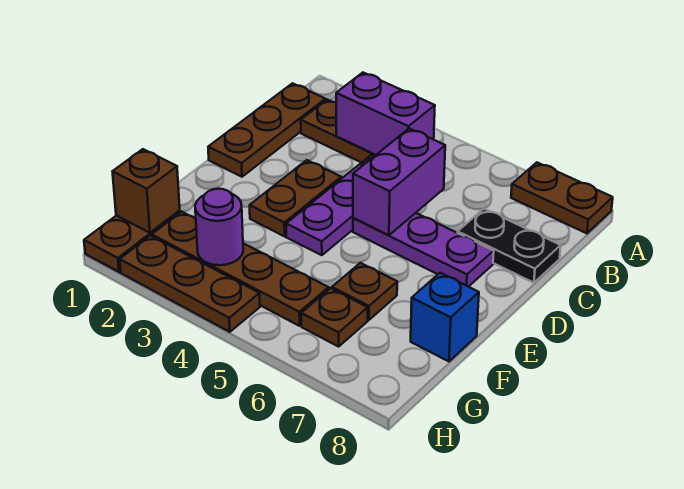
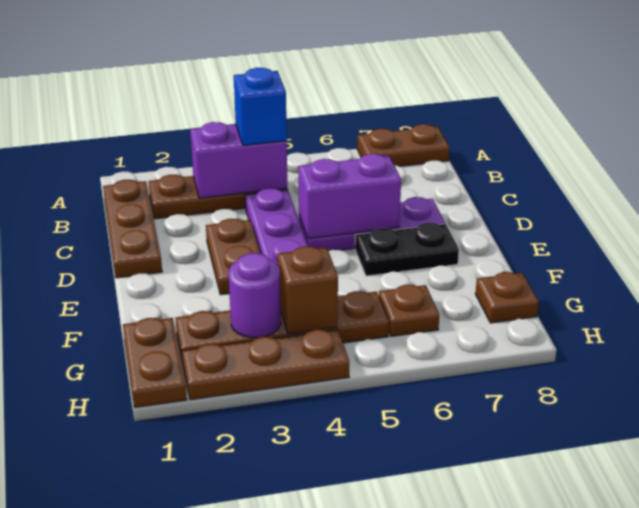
purple 1x2 brick [353,129,445,235] -> purple 1x2 brick turned to [298,154,401,239]
black 1x2 plate [458,209,561,283] -> black 1x2 plate moved to [355,223,459,276]
brown 1x1 plate [332,263,397,320] -> brown 1x1 plate moved to [475,272,539,323]
blue 1x1 brick [411,273,479,361] -> blue 1x1 brick moved to [234,68,287,145]
brown 1x1 brick [113,149,180,233] -> brown 1x1 brick moved to [277,246,338,334]

